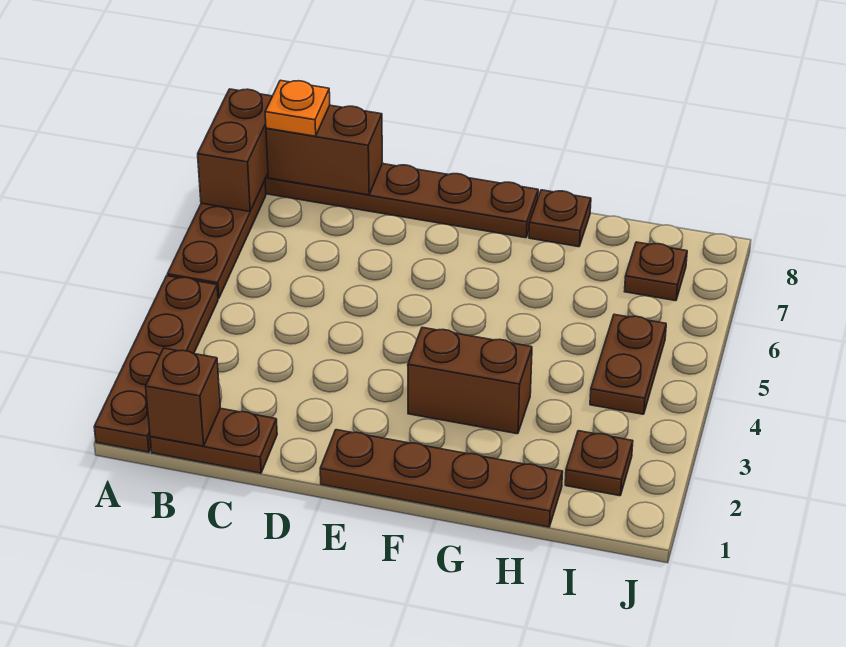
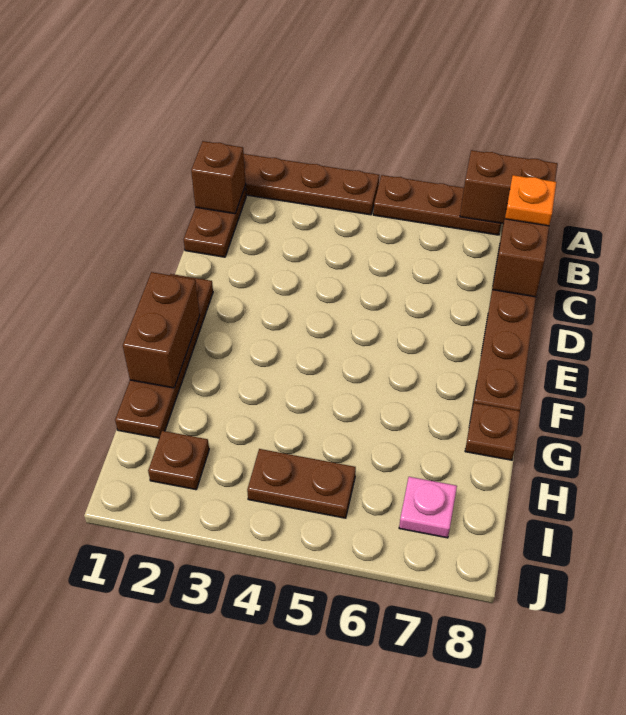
brown 1x2 brick [408,327,532,434] -> brown 1x2 brick moved to [123,272,200,388]
brown 1x1 plate [624,242,687,301] -> pink 1x1 plate [399,477,457,538]

